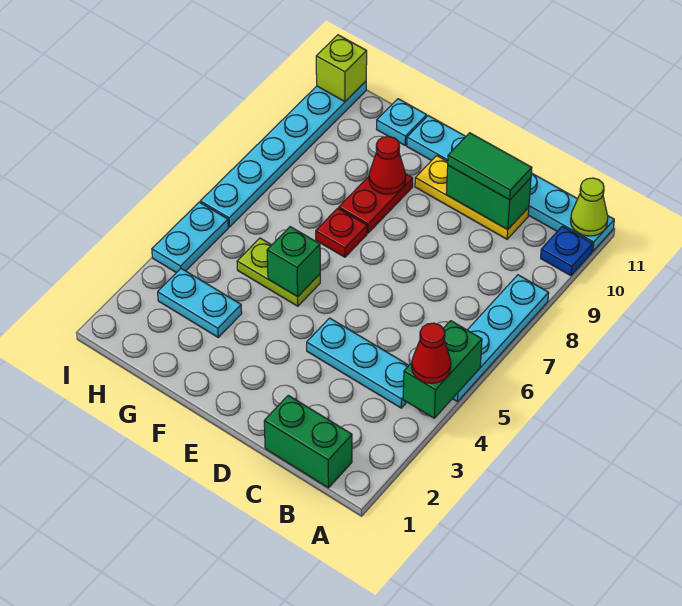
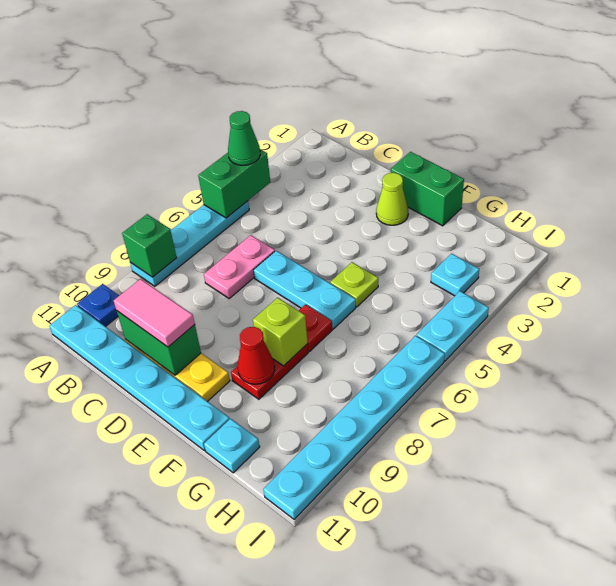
red 1x1 cone [412,323,451,383] -> green 1x1 cone [228,111,260,165]
lime 1x1 cone [571,178,608,236] -> lime 1x1 cone moved to [376,173,408,225]
green 1x2 brick [264,395,352,488] -> green 1x2 brick moved to [391,152,464,226]
cyan 1x3 plate [307,318,409,408] -> cyan 1x3 plate moved to [254,251,356,329]
none -> pink 1x2 plate [204,235,275,298]
green 1x2 tile [448,133,532,200] -> pink 1x2 tile [114,279,195,347]
lime 1x2 plate [237,238,320,306] -> lime 1x1 plate [330,262,378,307]
green 1x1 brick [267,227,320,297] -> green 1x1 brick moved to [122,214,177,277]
cyan 1x2 plate [158,269,242,337] -> cyan 1x1 plate [431,254,479,296]
lime 1x1 brick [316,35,367,102] -> lime 1x1 brick moved to [253,298,308,366]

